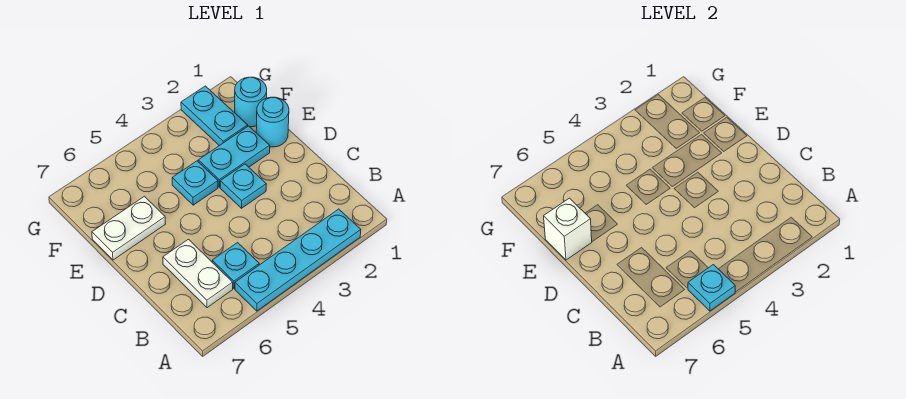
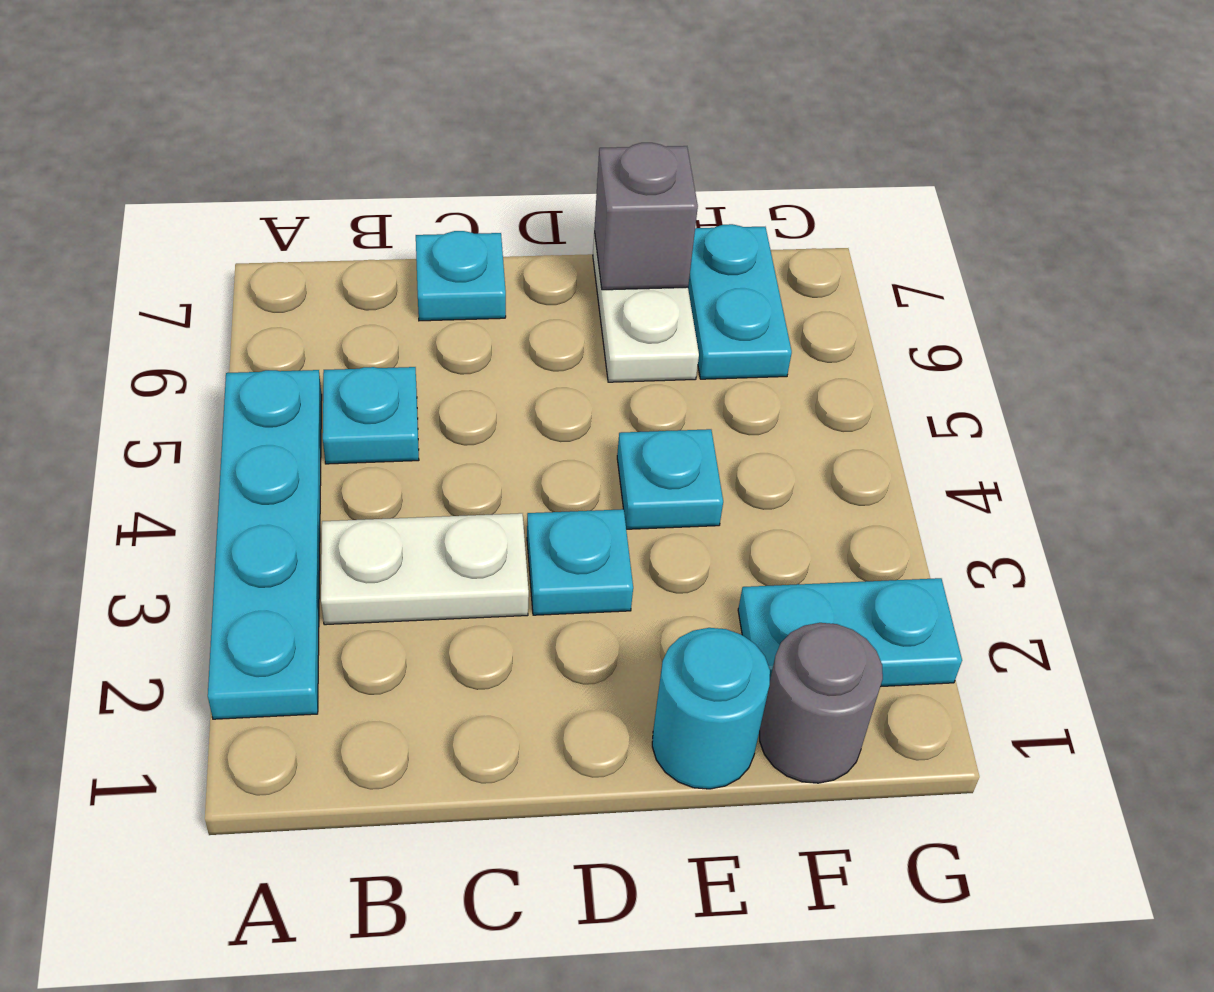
cyan 1x1 plate [688,265,735,311] -> cyan 1x1 plate moved to [416,231,506,321]
white 1x2 plate [163,239,233,308] -> white 1x2 plate moved to [321,513,529,625]
cyan 1x2 plate [198,126,270,187] -> cyan 1x2 plate moved to [688,224,792,379]
white 1x1 brick [544,198,592,260] -> grey 1x1 brick [594,143,698,290]
cyan 1x1 round brick [235,77,267,127] -> grey 1x1 round brick [760,623,883,783]

